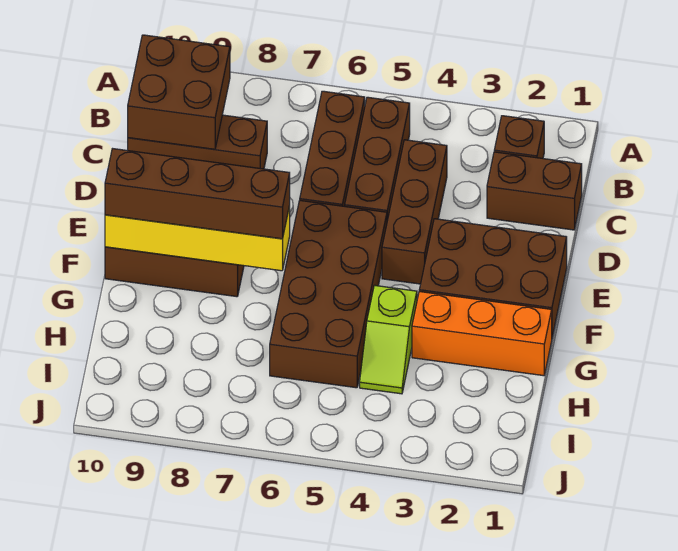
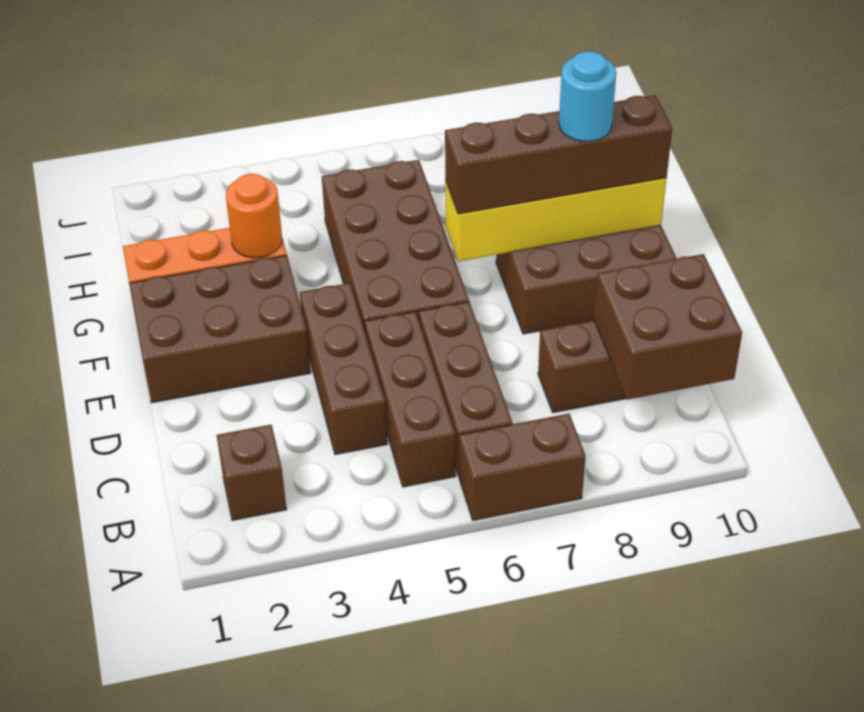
brown 1x2 brick [487,152,582,230] -> brown 1x2 brick moved to [459,414,586,521]
none -> cyan 1x1 round brick [559,51,616,141]
none -> orange 1x1 round brick [226,174,282,258]
lime 1x2 slope [360,285,417,394] -> none

